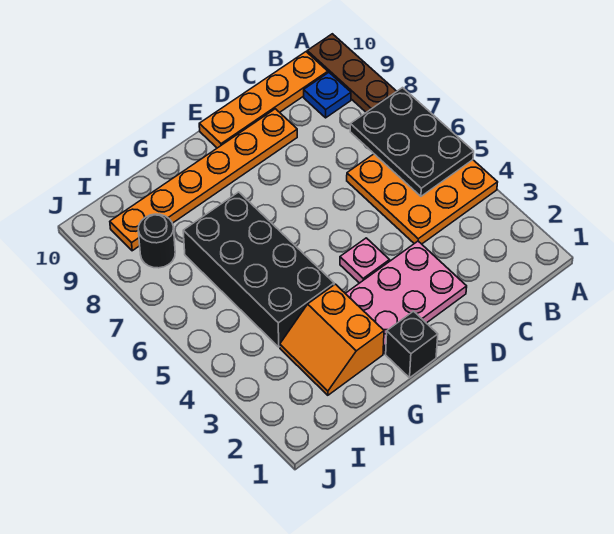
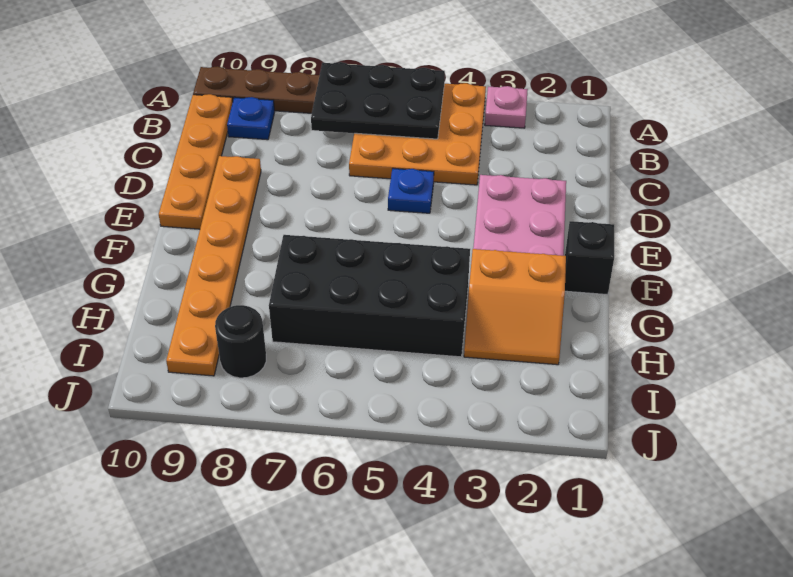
none -> blue 1x1 plate [388,168,434,213]
pink 1x1 plate [340,238,390,283] -> pink 1x1 plate moved to [485,86,528,128]

